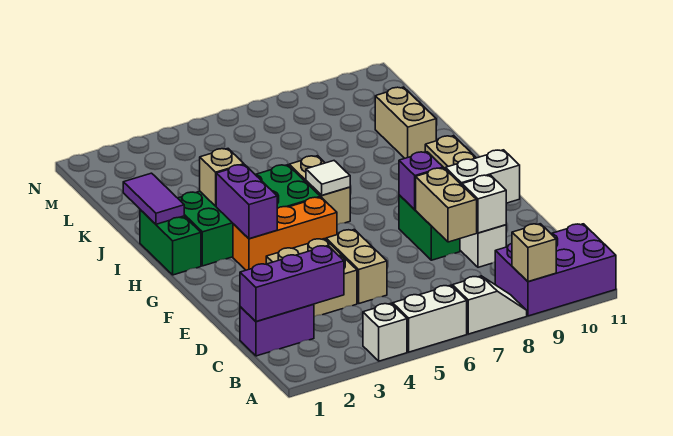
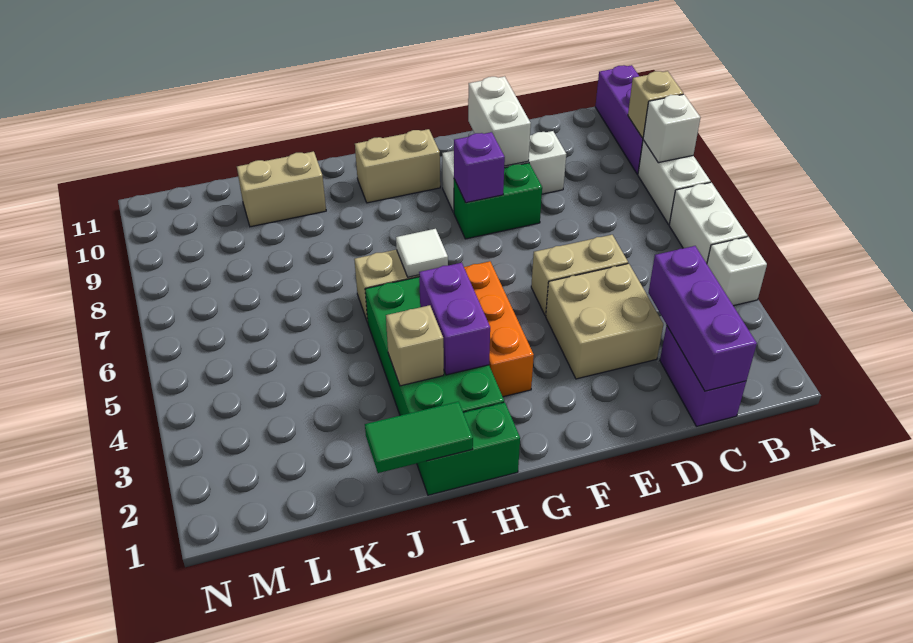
white 1x2 slope [452,276,527,334] -> white 1x2 brick [638,140,711,224]
purple 2x3 brick [495,224,616,316] -> purple 1x3 brick [595,65,643,174]
tan 1x2 brick [416,168,477,242] -> none
white 1x1 brick [462,175,506,233] -> white 1x1 brick moved to [643,94,700,163]
purple 1x2 brick [216,165,277,239] -> purple 1x2 brick turned to [419,263,490,375]
purple 1x2 tile [123,173,184,224] -> green 1x2 tile [365,402,473,473]

